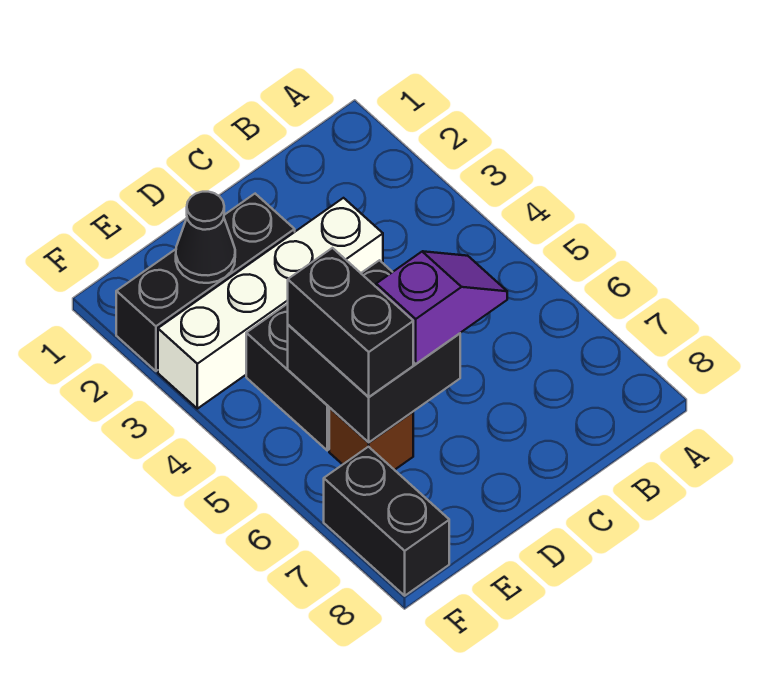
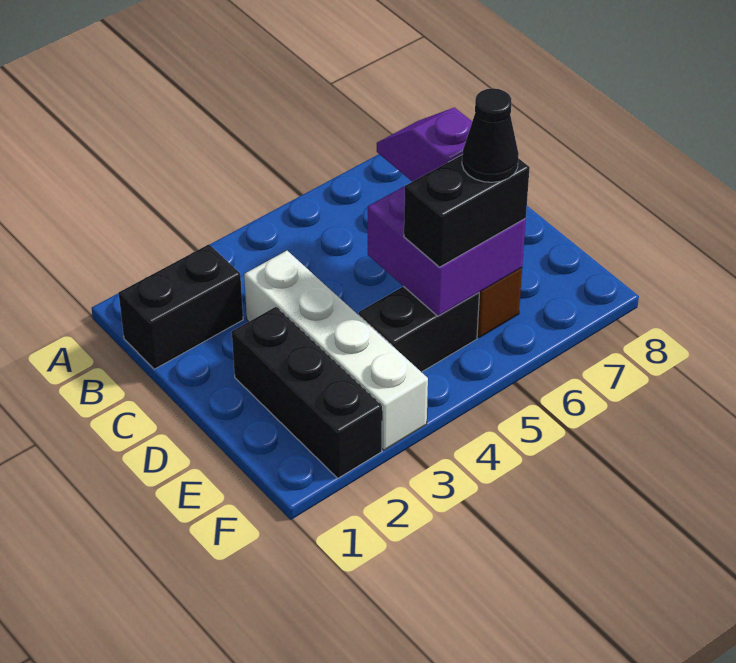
black 2x2 brick [288,260,460,442] -> purple 2x2 brick [368,186,526,316]
black 1x1 cone [176,192,235,283] -> black 1x1 cone moved to [462,88,519,182]
black 1x2 brick [324,447,449,596] -> black 1x2 brick moved to [119,244,243,369]

